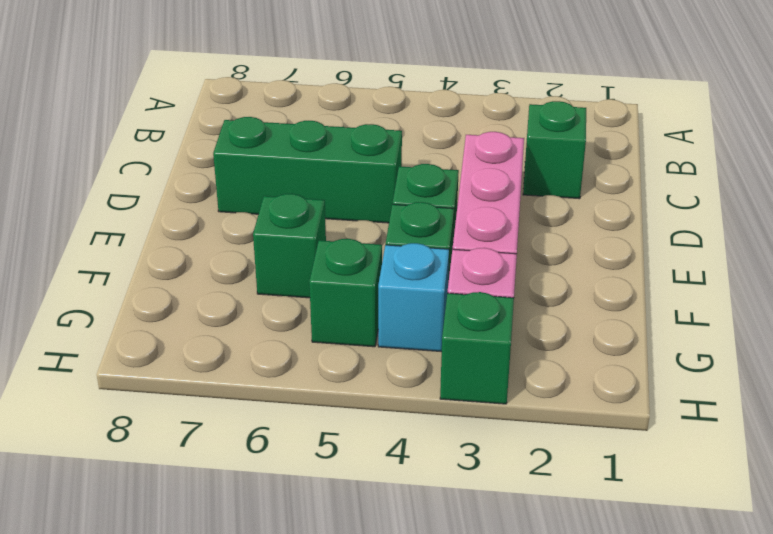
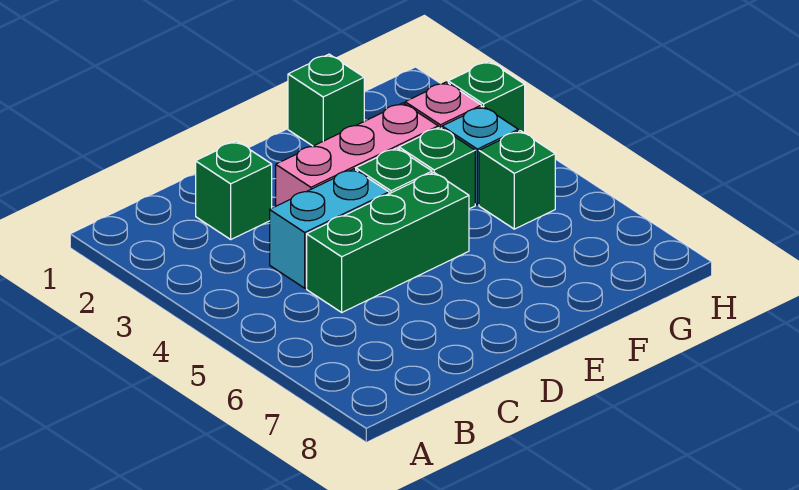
none -> cyan 1x2 brick [270,169,389,288]
green 1x3 brick [213,117,402,223] -> green 1x3 brick turned to [307,172,469,312]
green 1x1 brick [253,194,326,298] -> green 1x1 brick moved to [288,54,364,146]

